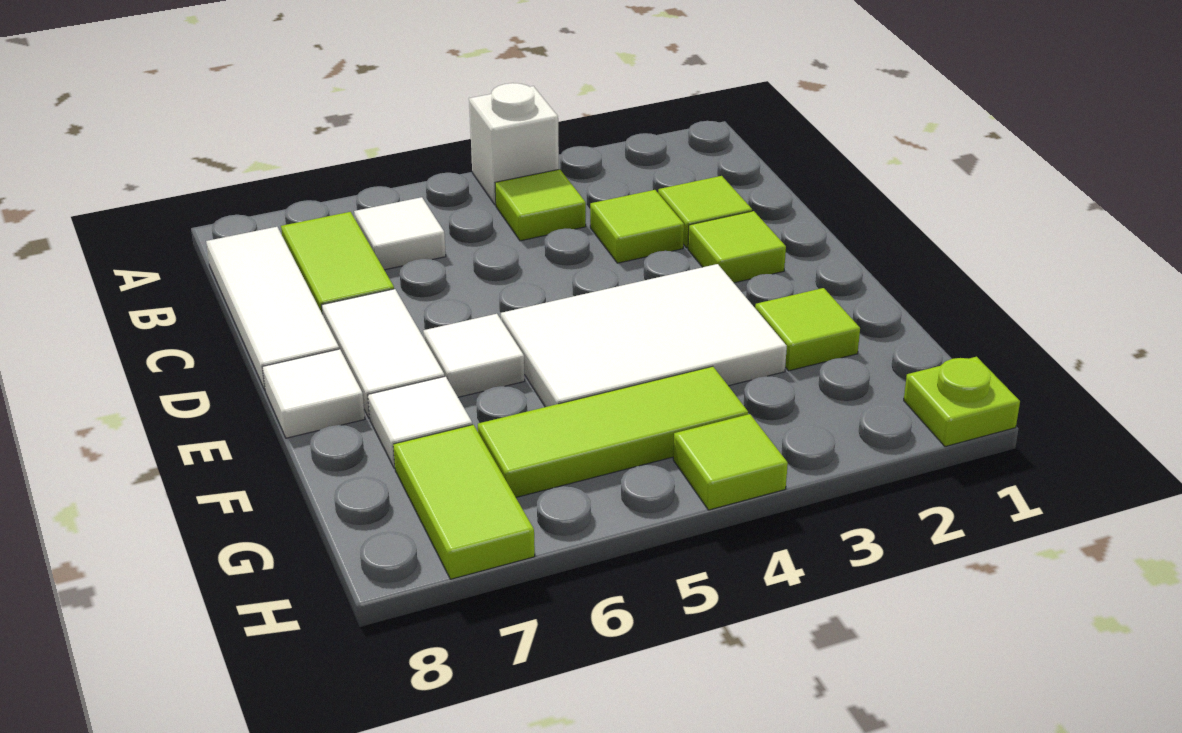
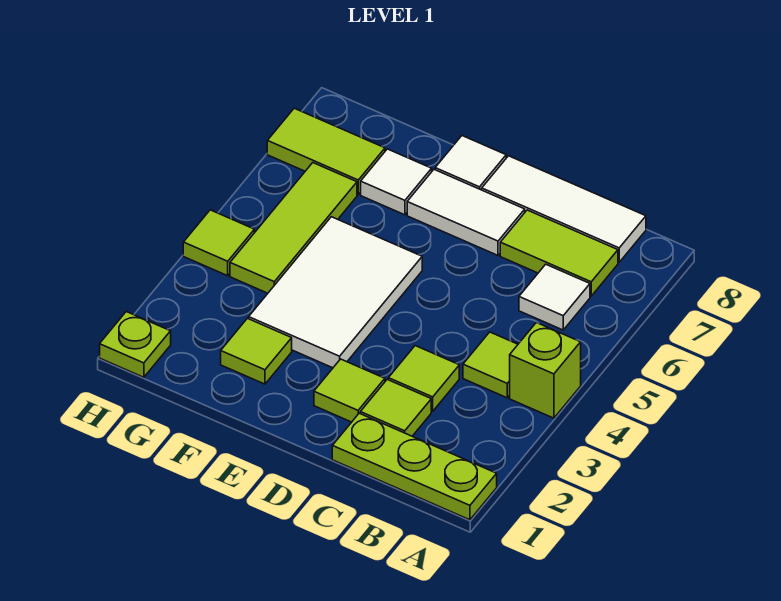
none -> lime 1x3 plate [332,413,497,520]
white 1x1 brick [469,83,559,205] -> lime 1x1 brick [510,323,581,418]
white 1x1 tile [423,314,525,397] -> none

